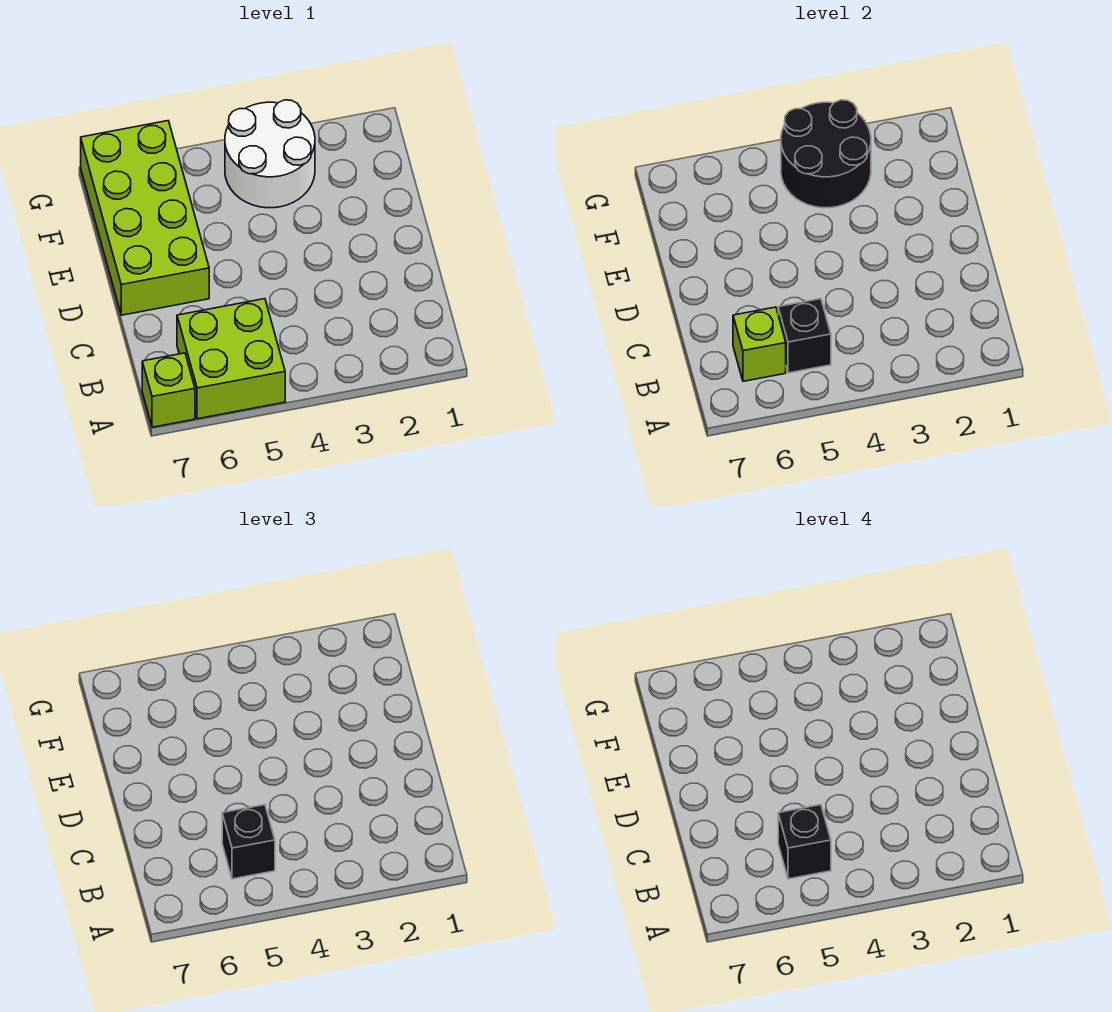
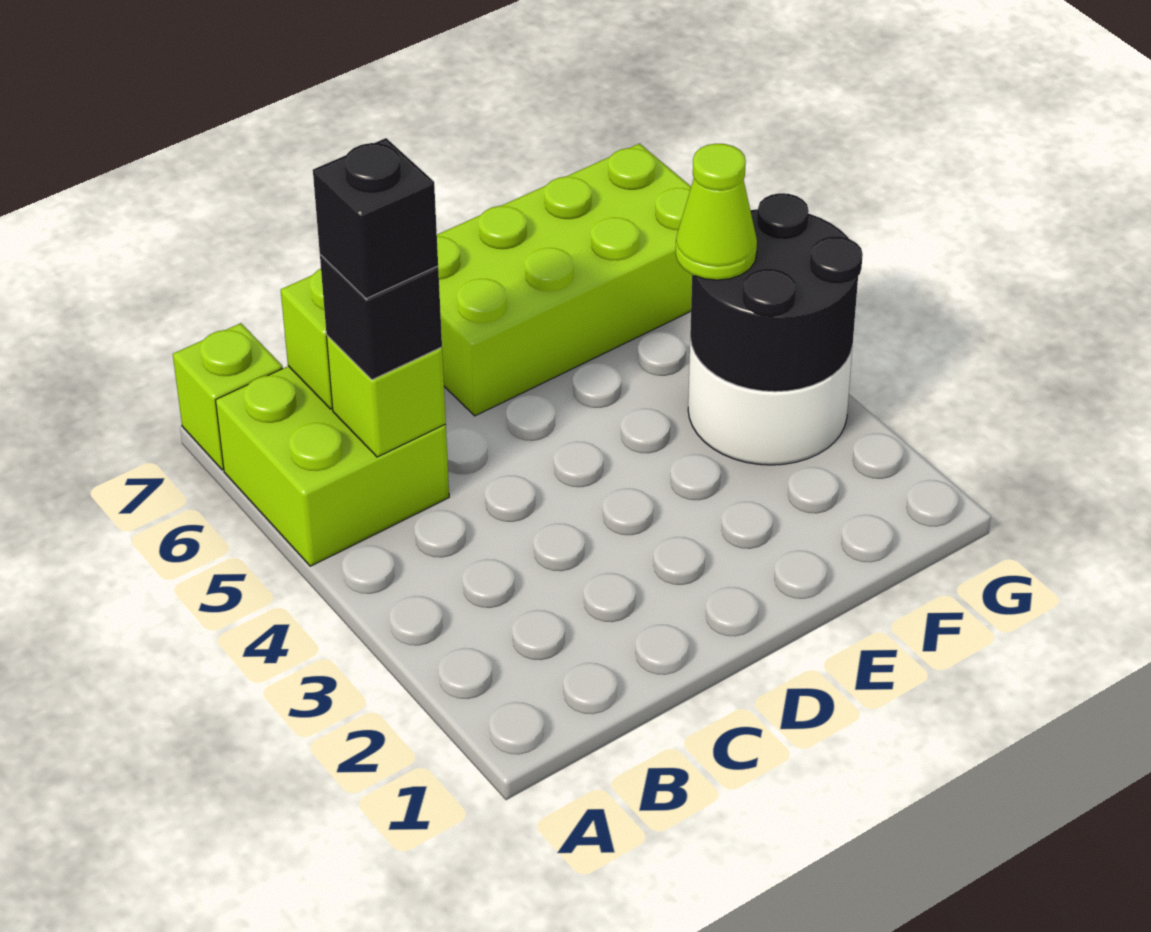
black 1x1 brick [778,299,831,373] -> lime 1x1 brick [327,336,446,457]
none -> lime 1x1 cone [675,144,757,280]

